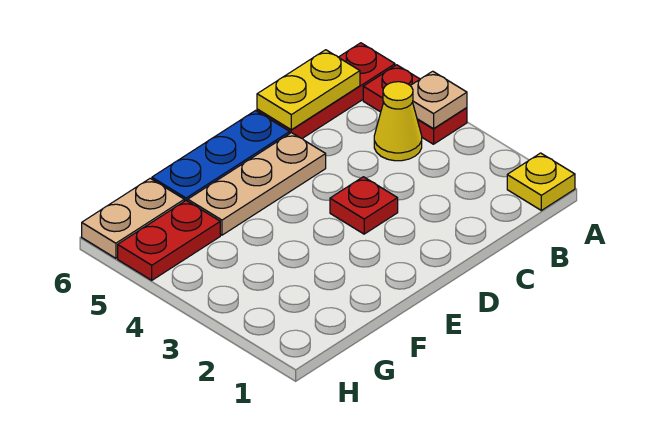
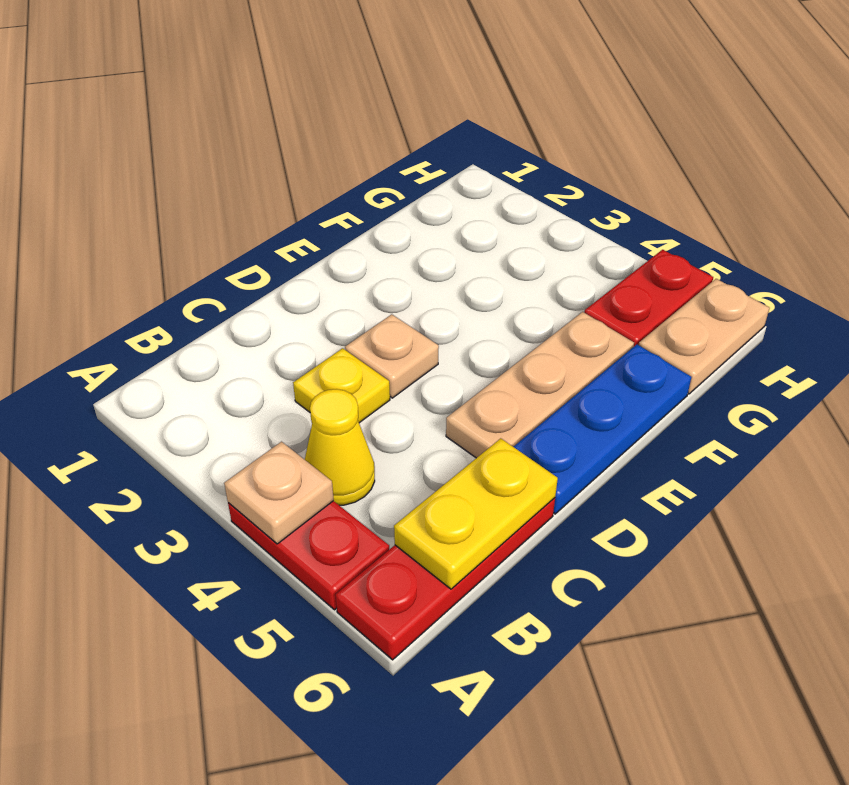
yellow 1x1 plate [507,153,575,210] -> yellow 1x1 plate moved to [293,348,390,423]
red 1x1 plate [330,177,398,234] -> tan 1x1 plate [345,314,439,398]

